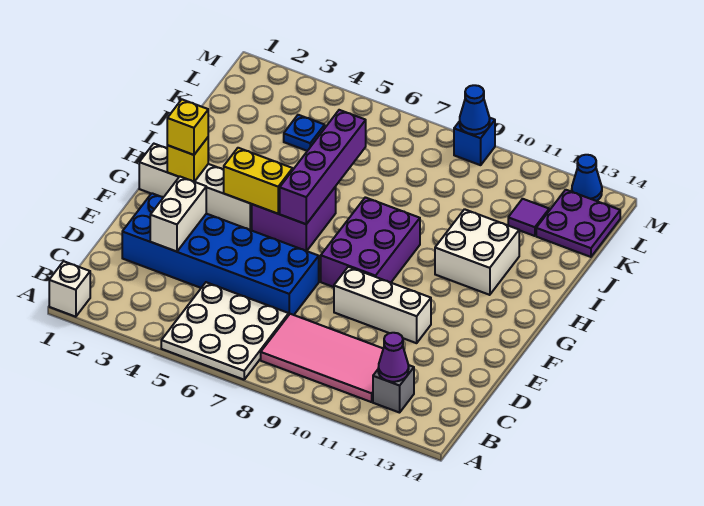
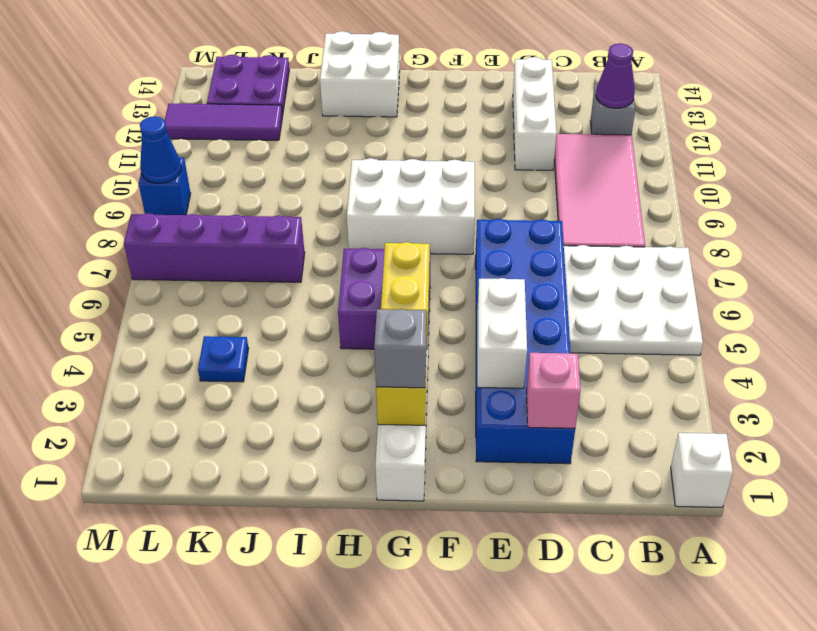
none -> pink 1x1 brick [526,353,581,428]
white 1x2 brick [150,177,206,252] -> white 1x2 brick turned to [477,278,527,388]
white 1x3 brick [334,267,431,343] -> white 1x3 brick moved to [513,57,557,170]
purple 2x3 brick [321,197,420,287] -> white 2x3 brick [347,158,475,254]
yellow 1x1 brick [167,100,208,155] -> grey 1x1 brick [374,309,426,388]
purple 1x4 brick [280,110,366,224] -> purple 1x4 brick moved to [124,213,305,282]
white 2x2 brick [435,209,519,295] -> white 2x2 brick moved to [320,31,400,117]
purple 1x1 tile [508,199,549,236] -> purple 1x3 tile [165,104,283,140]
blue 1x1 cone [572,155,602,201] -> none

